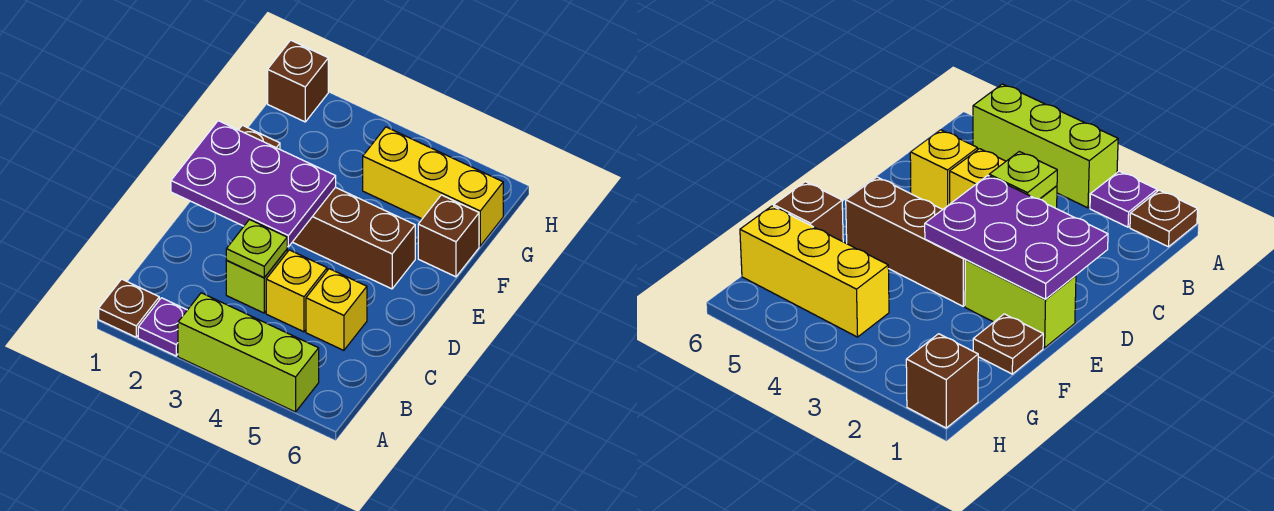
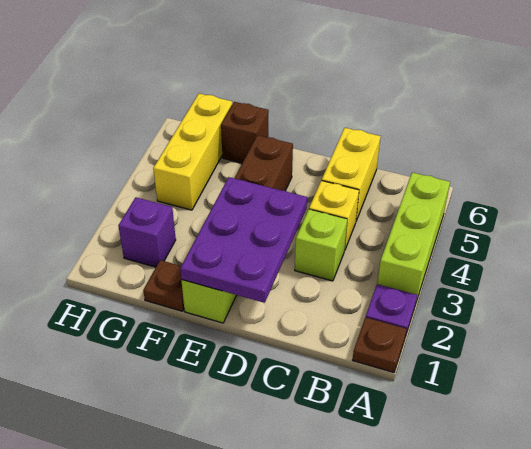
lime 1x1 plate [226,220,287,278] -> none
yellow 1x1 brick [306,269,367,350] -> yellow 1x2 brick [322,128,381,221]
none -> purple 1x1 brick [118,197,176,267]
brown 1x1 brick [268,40,328,122] -> none

